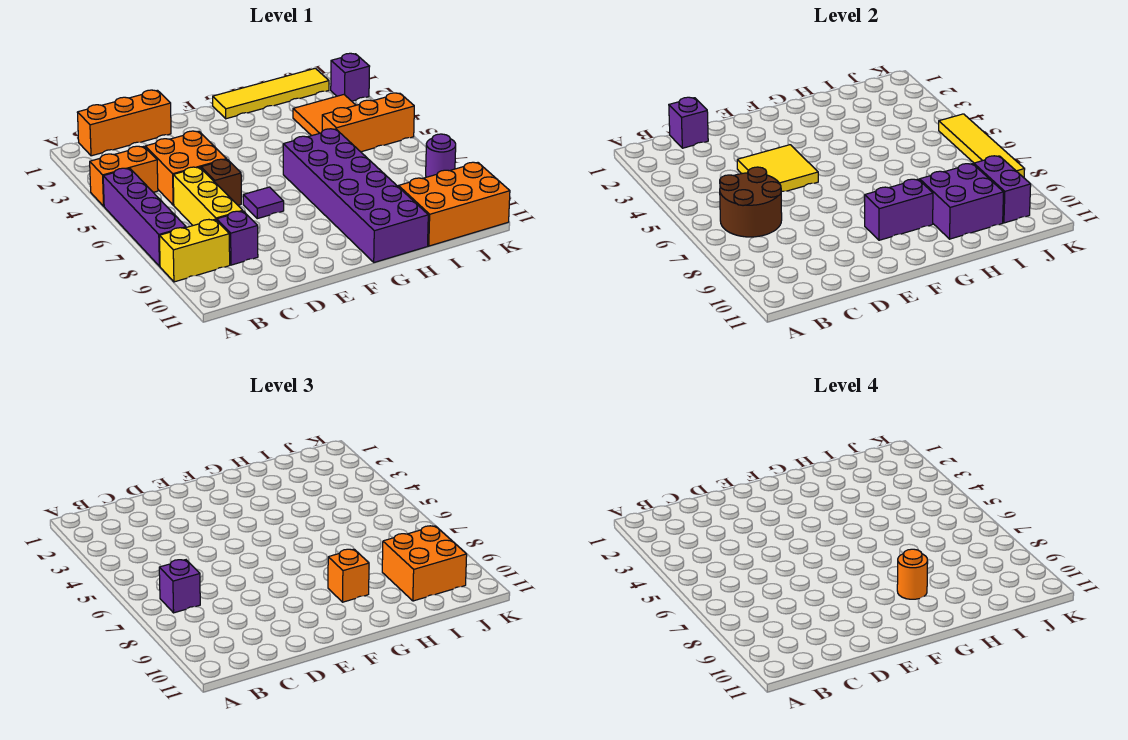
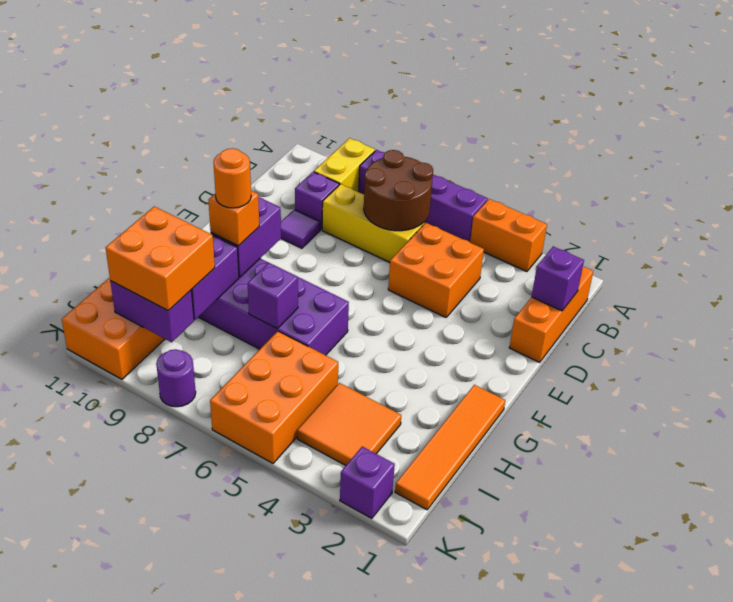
orange 1x2 brick [90,146,158,206] -> orange 1x2 brick turned to [470,199,547,272]
purple 1x1 brick [159,560,200,613] -> purple 1x1 brick moved to [248,263,298,328]
yellow 2x2 tile [737,145,818,192] -> none
brown 1x1 brick [201,159,241,205] -> none
purple 1x1 tile [243,187,284,219] -> purple 1x1 tile moved to [281,209,320,248]
yellow 1x4 tile [213,68,329,119] -> orange 1x4 tile [395,385,505,510]
orange 1x3 brick [322,93,414,152] -> orange 2x3 brick [210,331,338,463]
yellow 1x4 tile [939,114,1025,178] -> none

